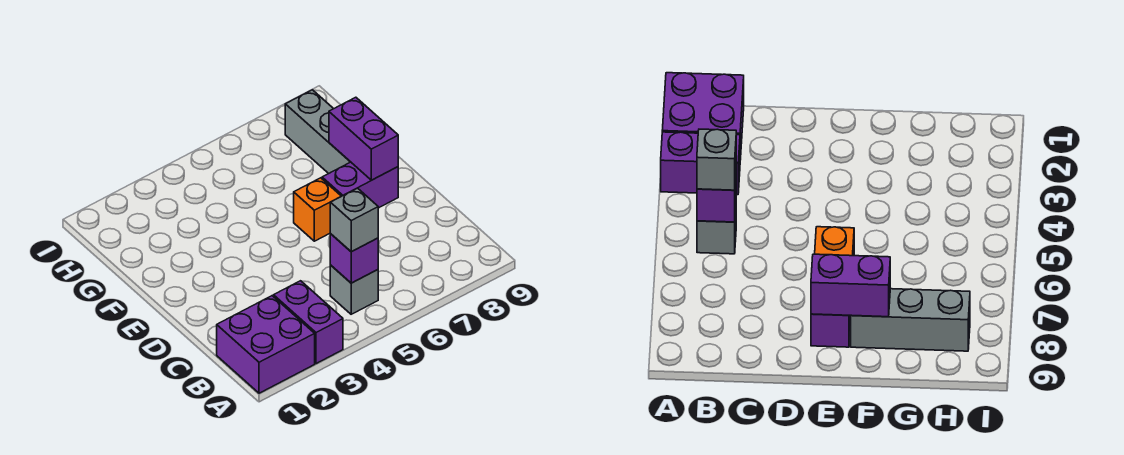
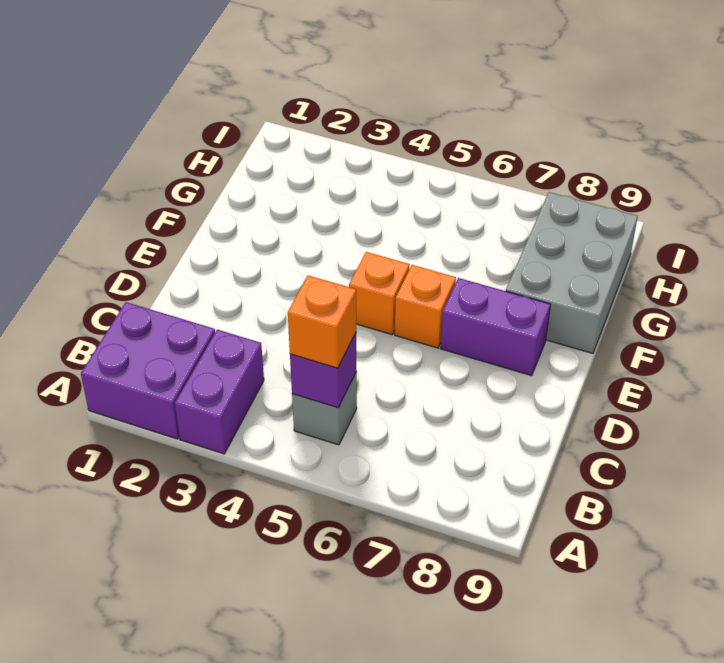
grey 1x1 brick [330,188,378,252] -> orange 1x1 brick [288,276,356,368]
none -> orange 1x1 brick [349,252,410,334]
purple 1x2 brick [329,97,398,180] -> none
grey 1x3 brick [285,90,350,174] -> grey 2x3 brick [506,192,638,353]

